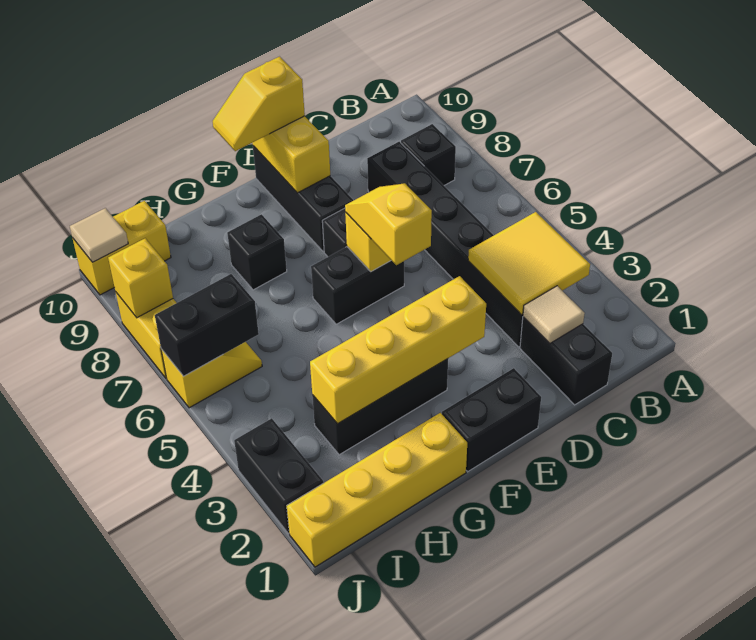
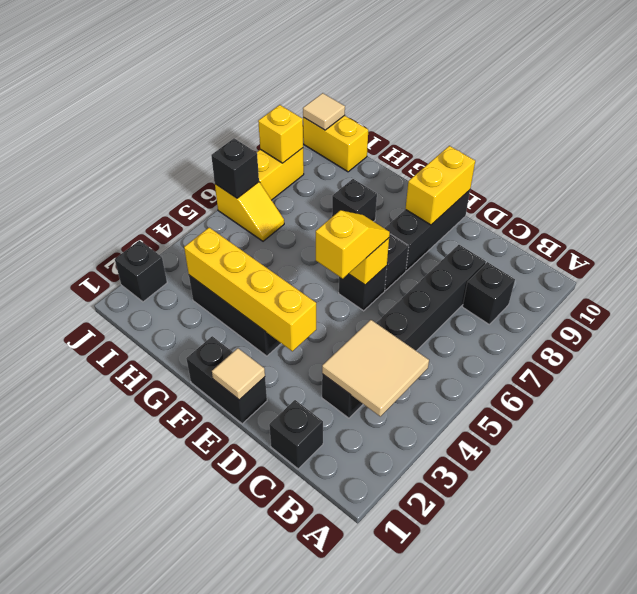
yellow 2x2 tile [468,212,590,315] -> tan 2x2 tile [322,320,429,416]
black 1x2 brick [520,317,612,405] -> black 1x1 brick [269,400,323,469]
tan 1x1 tile [523,286,585,343] -> tan 1x1 tile moved to [212,348,265,400]
black 1x2 brick [311,247,404,324] -> black 1x1 brick [339,266,387,311]
yellow 1x2 slope [213,57,305,151] -> none
yellow 1x4 brick [287,413,467,567] -> none
black 1x2 brick [155,274,259,376] -> black 1x1 brick [211,138,259,198]
black 1x2 brick [234,418,324,533] -> black 1x1 brick [115,240,167,302]

